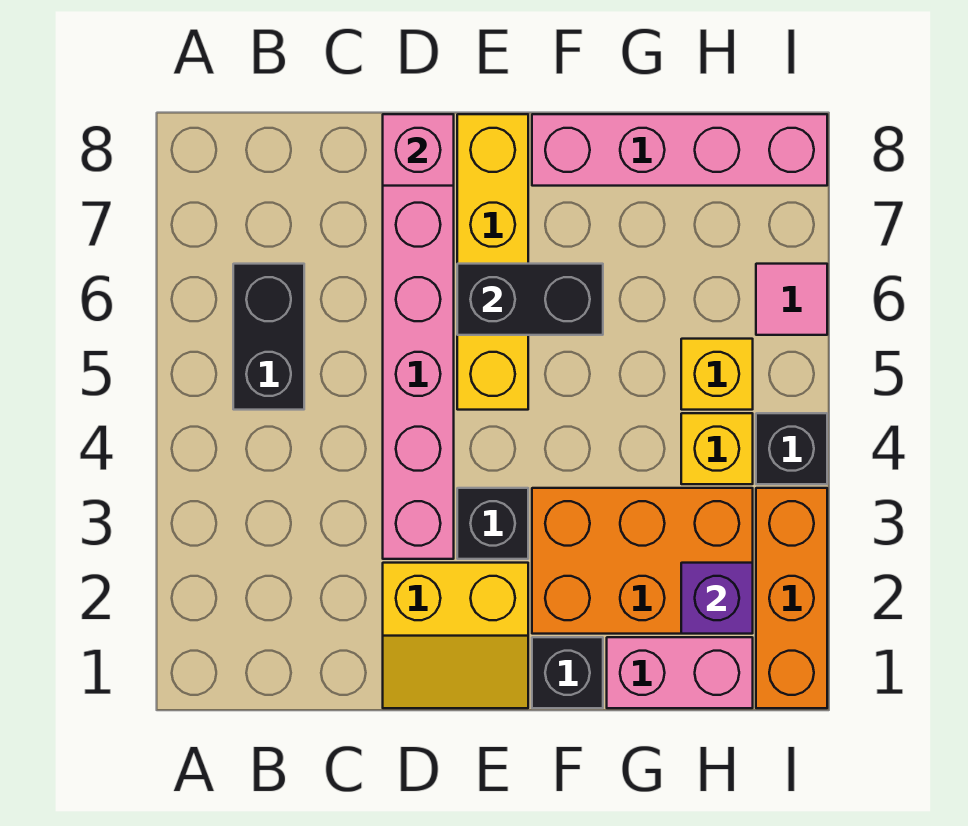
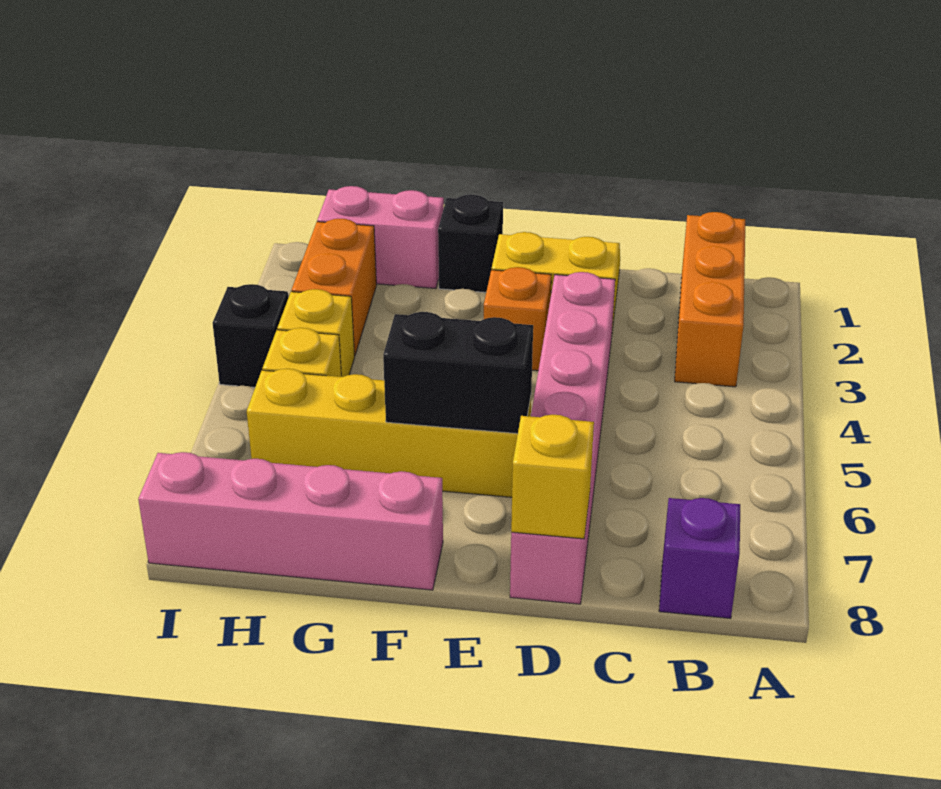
black 1x2 brick [233,264,304,410] -> none
pink 1x1 brick [383,114,454,186] -> yellow 1x1 brick [511,414,594,539]
black 1x1 brick [457,488,528,559] -> orange 1x1 brick [484,267,551,371]
yellow 1x4 brick [457,114,528,410] -> yellow 1x4 brick turned to [247,369,531,497]
orange 2x3 brick [532,488,753,634] -> orange 1x2 brick [291,219,377,356]
purple 1x1 brick [681,563,753,634] -> purple 1x1 brick moved to [659,498,740,618]
orange 1x3 brick [756,488,827,708] -> orange 1x3 brick moved to [675,212,745,387]
pink 1x1 tile [756,264,827,335] -> none

